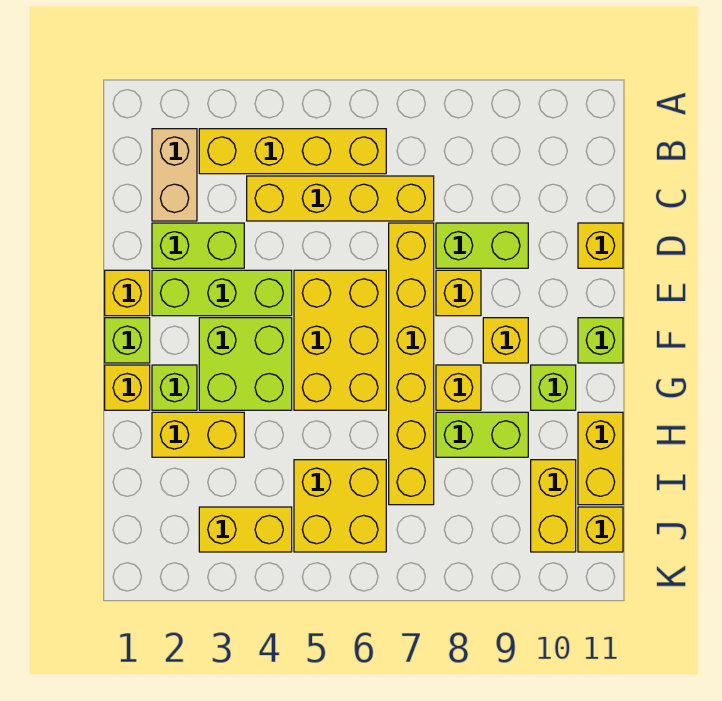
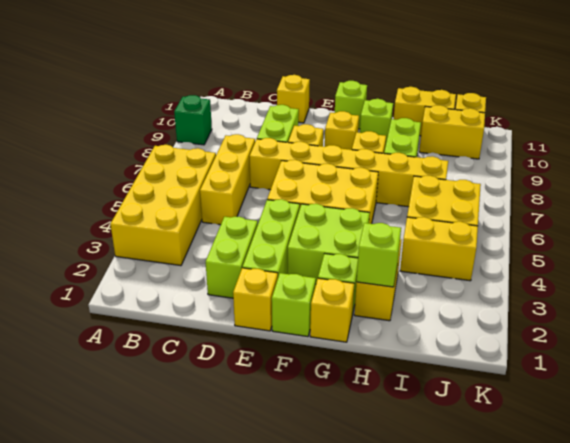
none -> green 1x1 brick [174,95,212,145]
tan 1x2 brick [152,129,197,221] -> none
yellow 1x4 brick [199,129,386,174] -> yellow 2x4 brick [110,145,216,266]
yellow 1x4 brick [247,176,434,221] -> yellow 1x3 brick [200,134,255,225]
none -> lime 1x1 brick [357,223,401,287]
yellow 1x2 brick [199,507,292,552] -> yellow 1x2 brick turned to [400,217,478,281]

